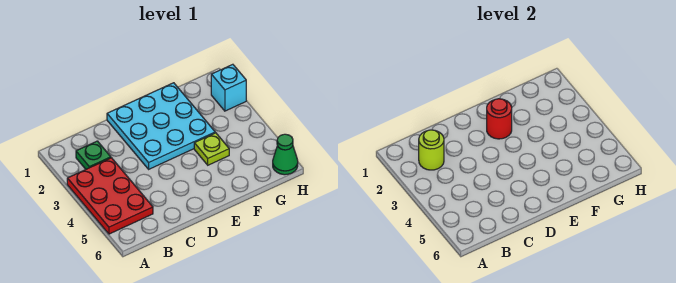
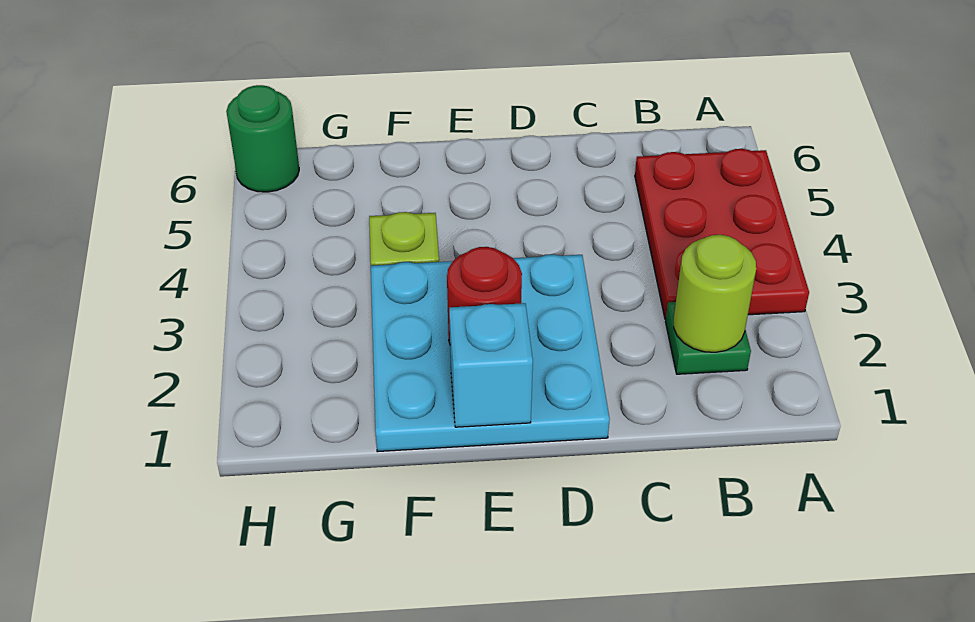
cyan 1x1 brick [211,64,246,111] -> cyan 1x1 brick moved to [449,303,533,427]
green 1x1 cone [273,134,298,175] -> green 1x1 round brick [226,85,299,192]

